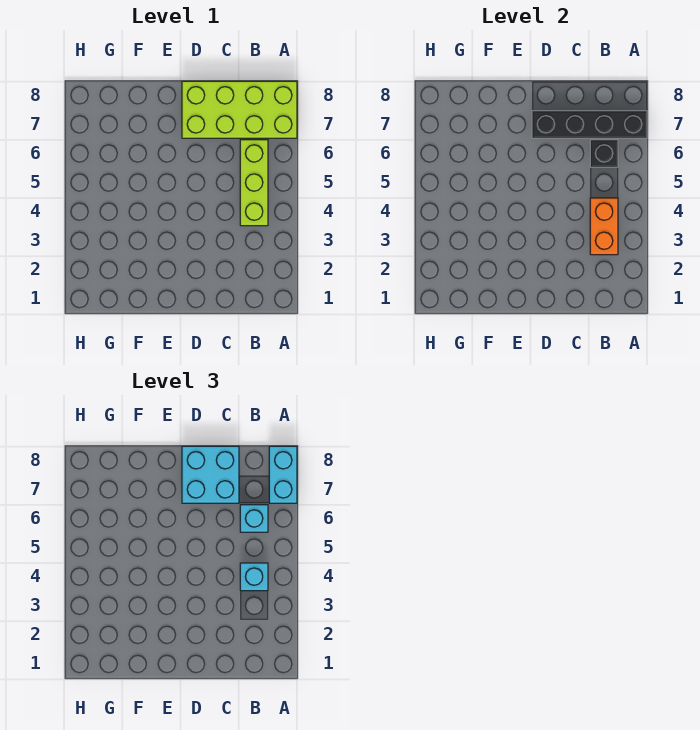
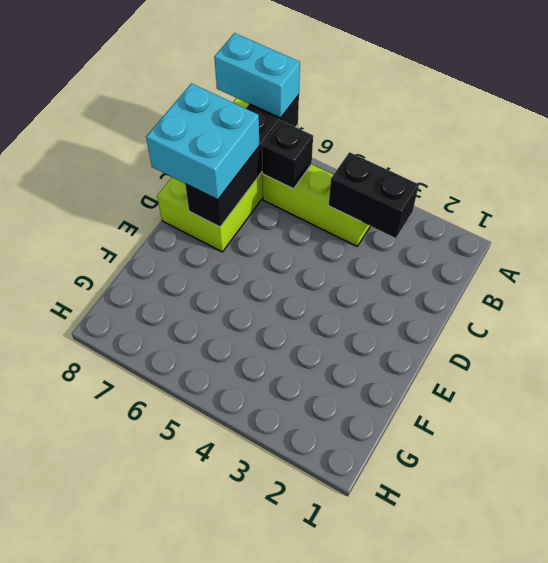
orange 1x2 brick [590,198,618,255] -> black 1x2 brick [329,152,419,238]
cyan 1x1 brick [240,563,268,591] -> none
cyan 1x1 brick [240,505,268,532] -> none

